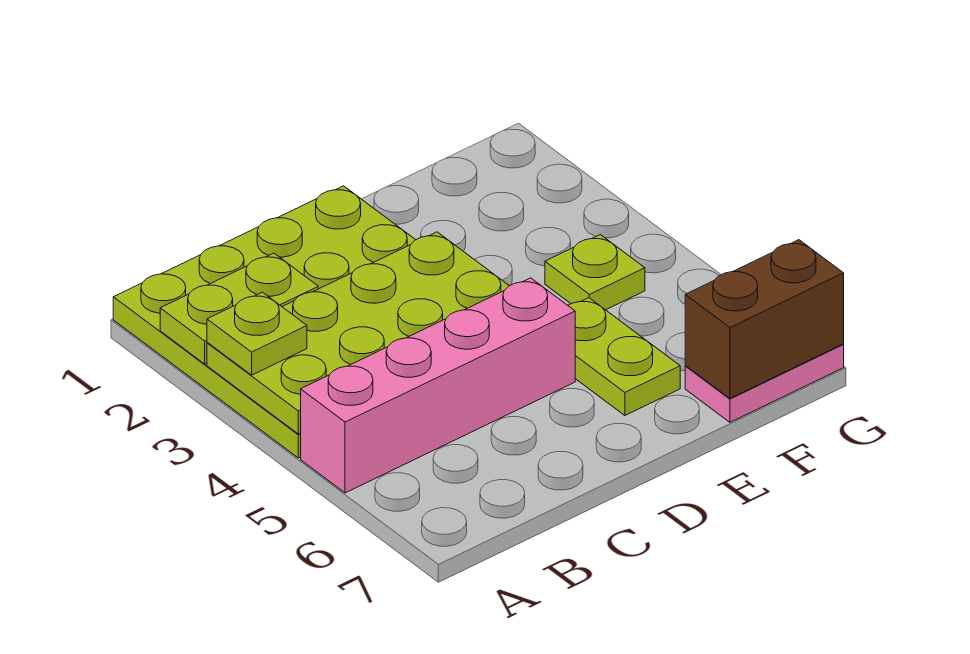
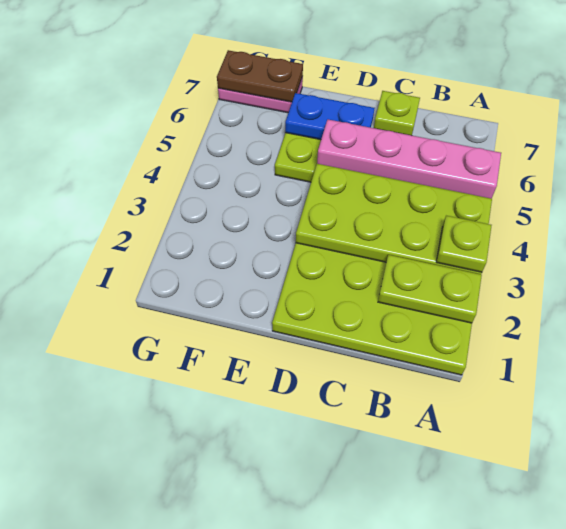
none -> blue 1x2 plate [285,93,375,140]
lime 1x1 plate [545,235,645,310] -> lime 1x1 plate moved to [374,91,420,135]
brown 1x2 brick [685,240,844,398] -> brown 1x2 plate [217,50,303,102]

